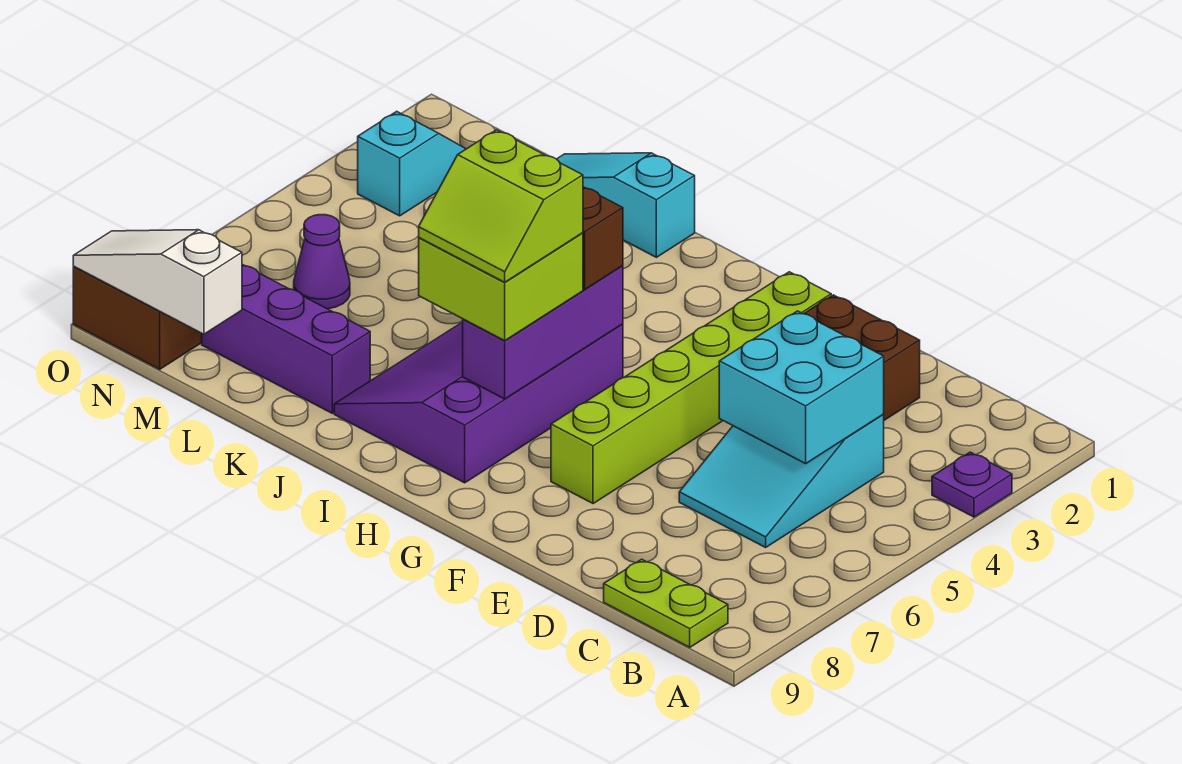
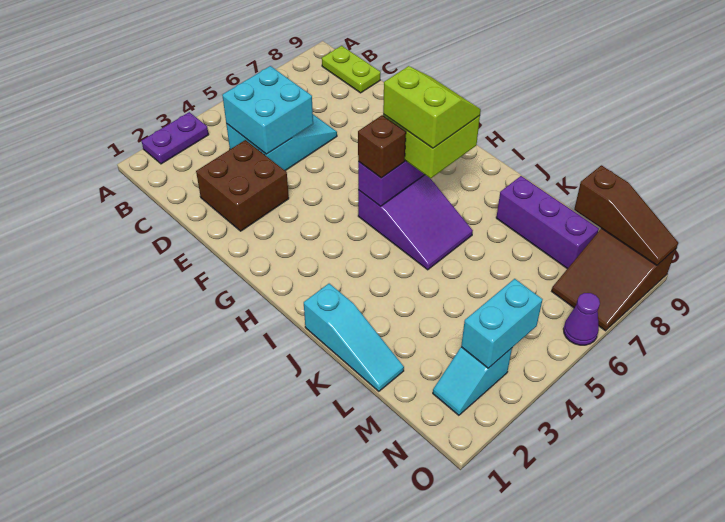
purple 1x1 plate [932,452,1012,517] -> purple 1x2 plate [142,112,209,164]
lime 1x6 brick [551,272,831,504] -> none
purple 3x4 slope [334,322,623,483] -> purple 2x3 slope [358,175,473,270]
purple 1x1 cone [294,215,350,309] -> purple 1x1 cone moved to [563,293,600,345]
white 1x3 slope [73,230,242,334] -> brown 1x3 slope [574,165,678,265]
none -> cyan 1x2 brick [461,279,543,368]

